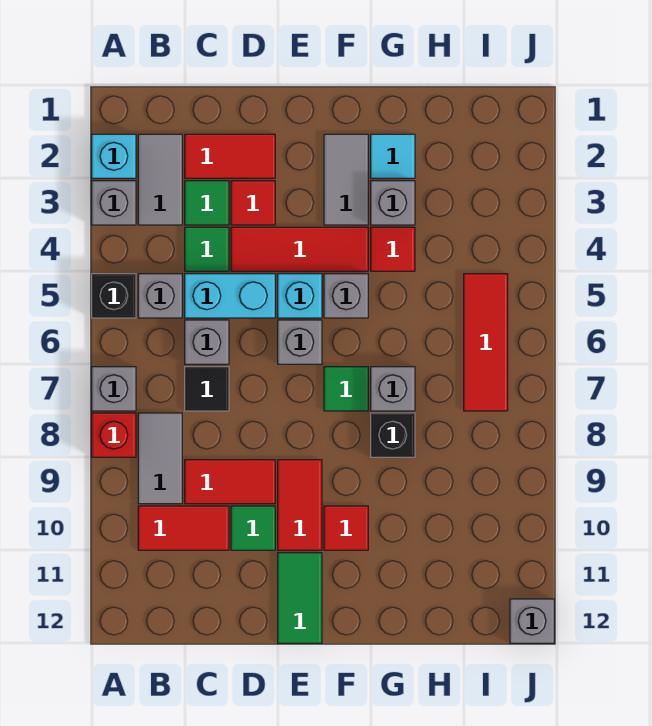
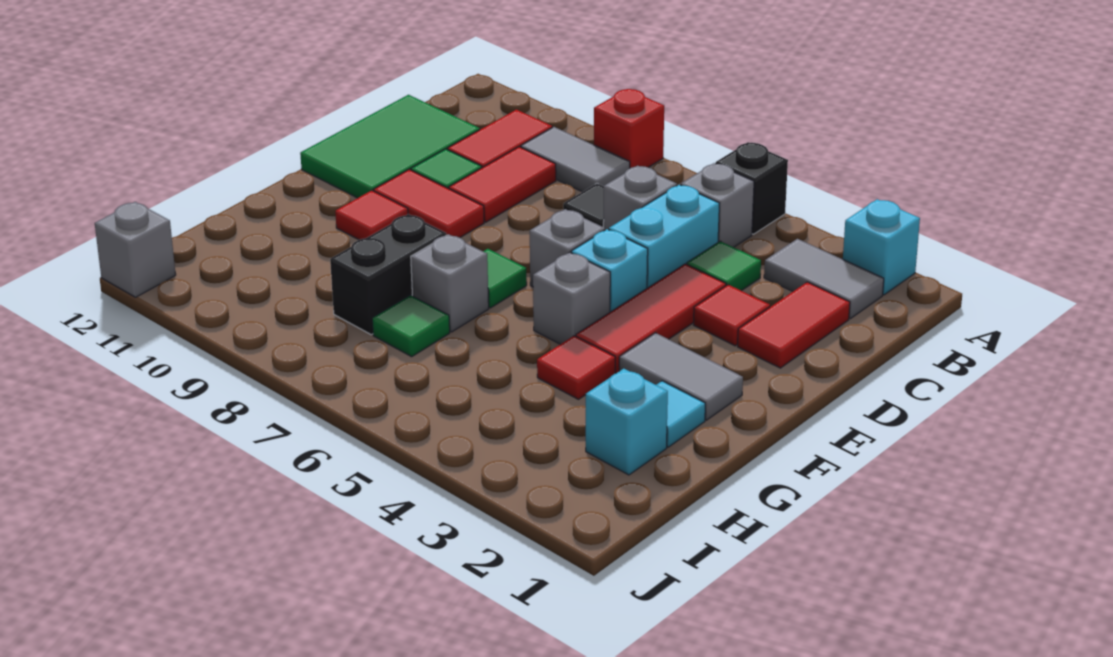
grey 1x1 brick [92,181,136,225] -> none
grey 1x1 brick [92,367,136,411] -> none
green 1x1 tile [185,181,229,225] -> green 1x1 tile moved to [372,295,450,357]
green 1x2 tile [278,553,322,643] -> green 2x3 tile [300,95,480,198]
grey 1x1 brick [371,181,415,225] -> none
black 1x1 brick [371,413,415,457] -> black 1x2 brick [330,214,446,335]
none -> cyan 1x1 brick [586,369,668,475]
red 1x3 tile [464,274,508,411] -> none

